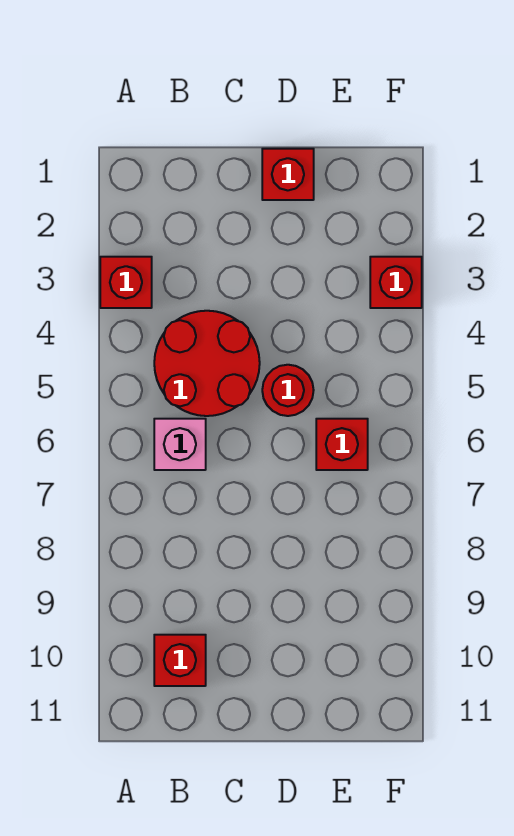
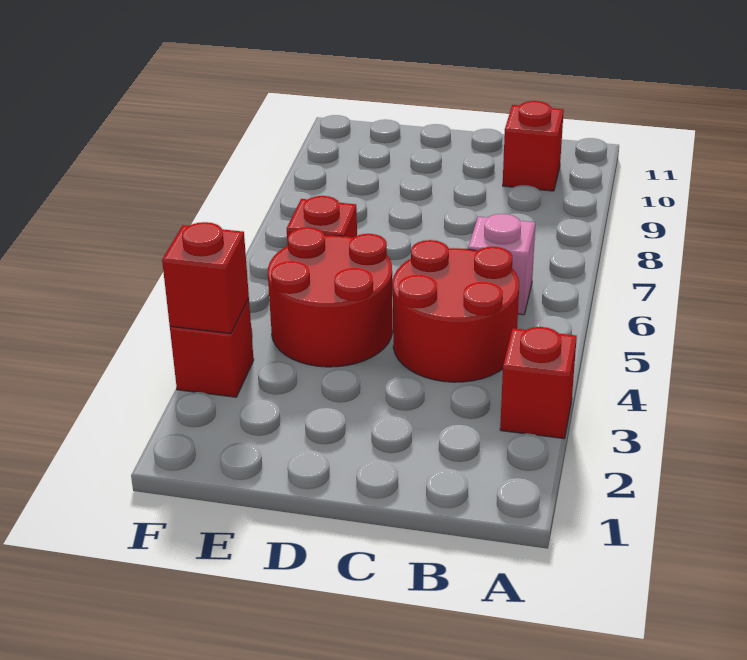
red 1x1 brick [262,149,314,200] -> red 1x1 brick moved to [162,222,249,334]
red 1x1 round brick [262,365,314,416] -> red 2x2 round brick [268,227,393,367]

